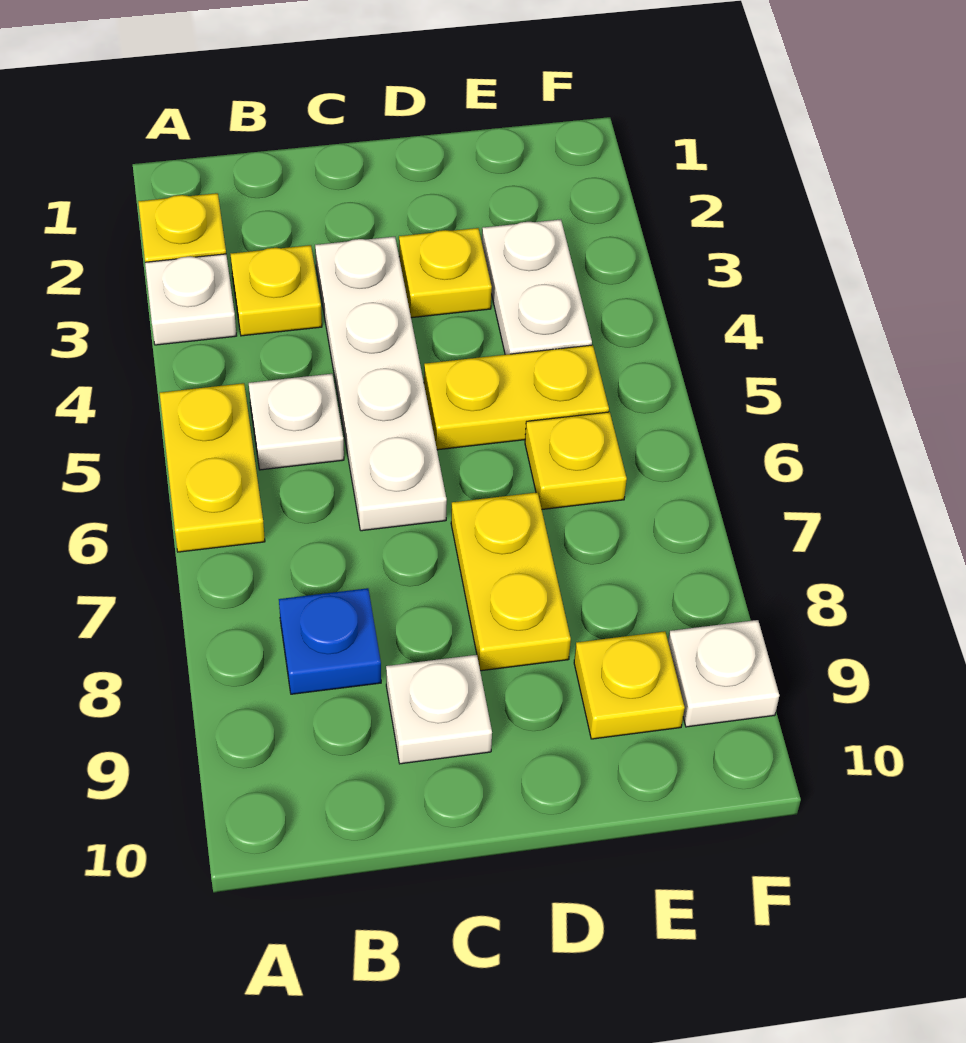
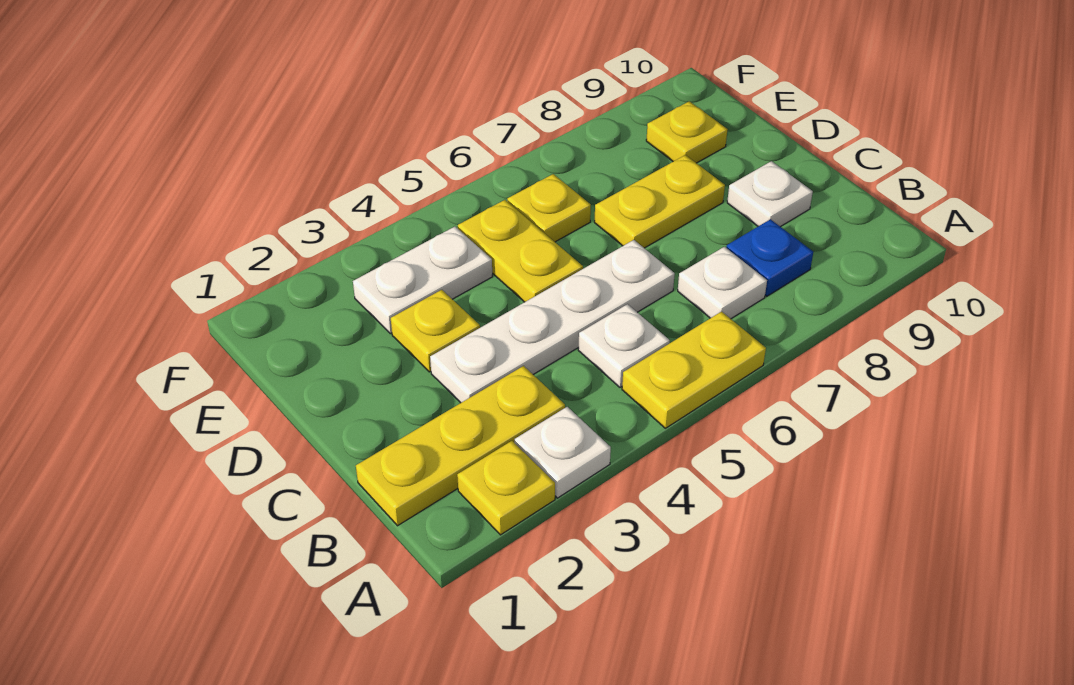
yellow 1x1 plate [231,245,322,336] -> yellow 1x3 plate [356,366,565,526]
white 1x1 plate [668,620,779,727] -> white 1x1 plate moved to [678,247,767,319]

